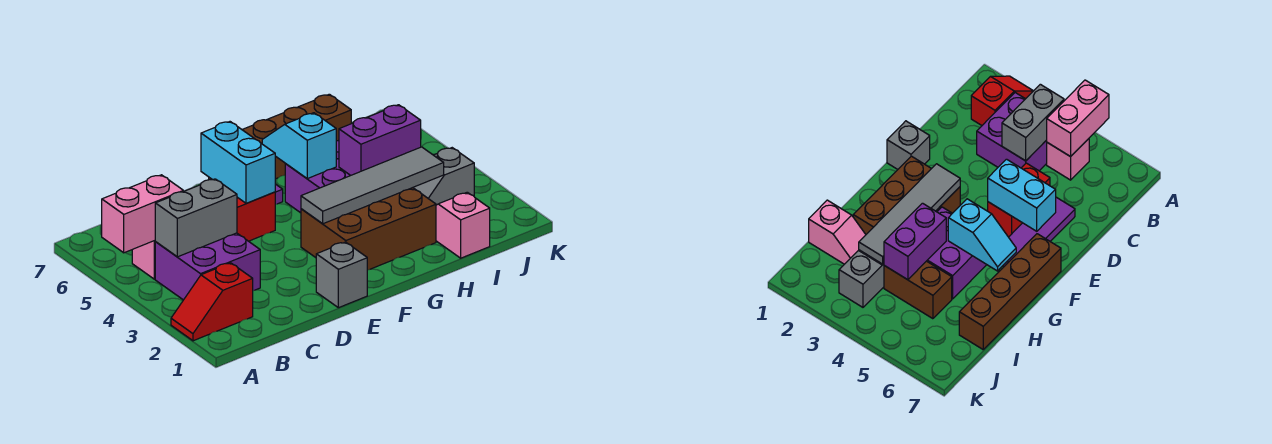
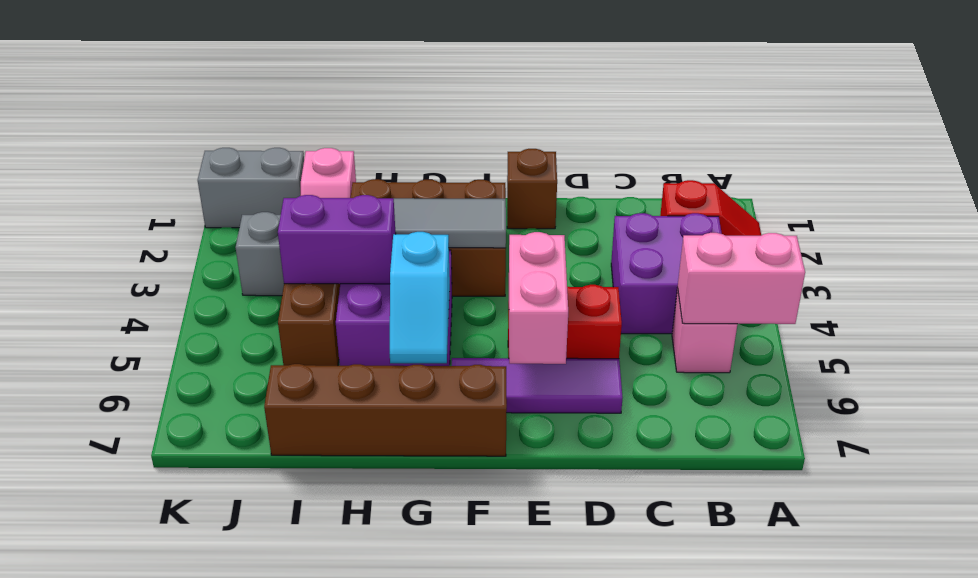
grey 1x2 brick [155,179,237,257] -> grey 1x2 brick moved to [198,148,304,228]
grey 1x1 brick [316,242,367,308] -> brown 1x1 brick [507,149,557,229]
cyan 1x2 brick [201,122,275,203] -> pink 1x2 brick [509,232,568,364]

